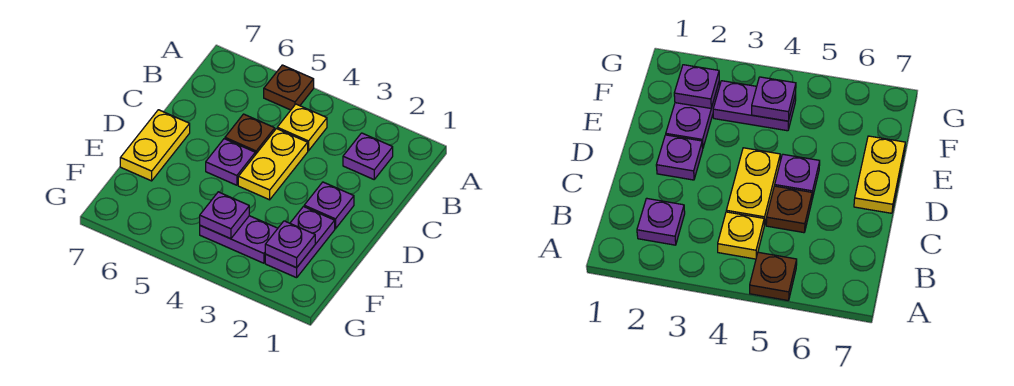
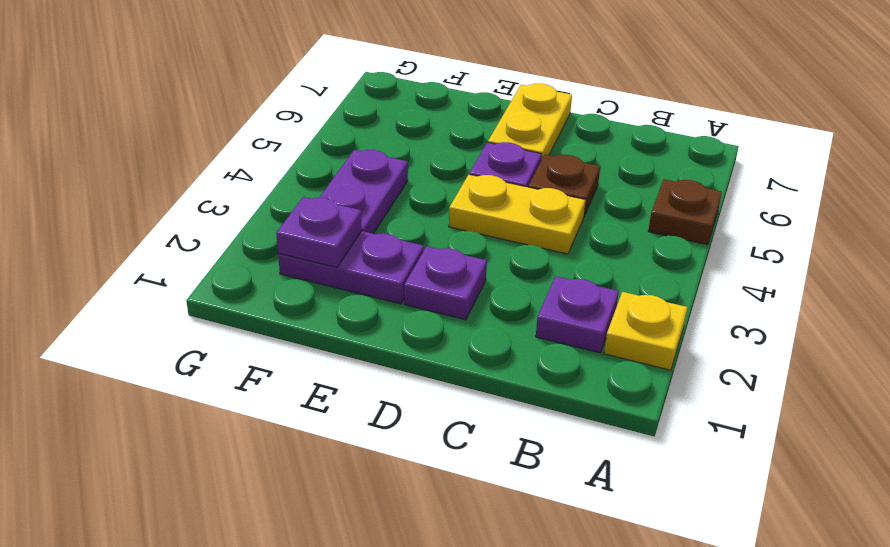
yellow 1x1 plate [277,104,327,151] -> yellow 1x1 plate moved to [604,292,687,370]
yellow 1x2 plate [120,110,190,181] -> yellow 1x2 plate turned to [488,84,572,160]
purple 1x1 plate [200,192,249,239] -> none

